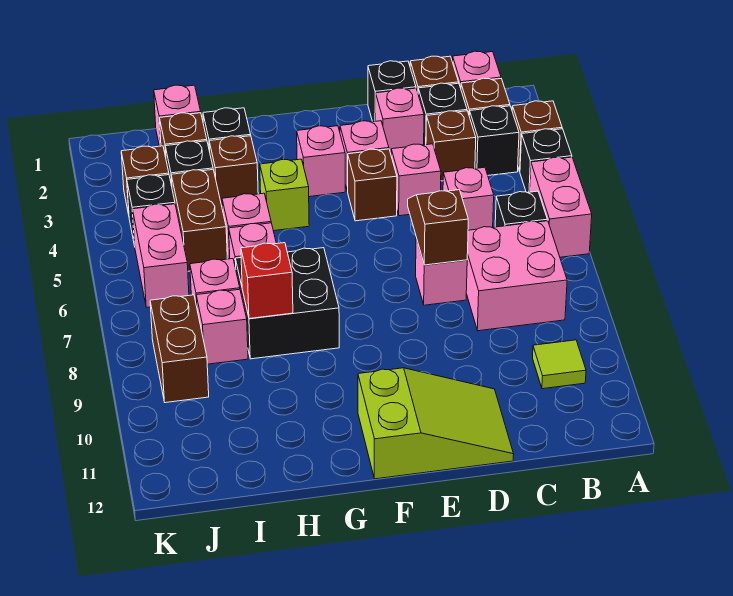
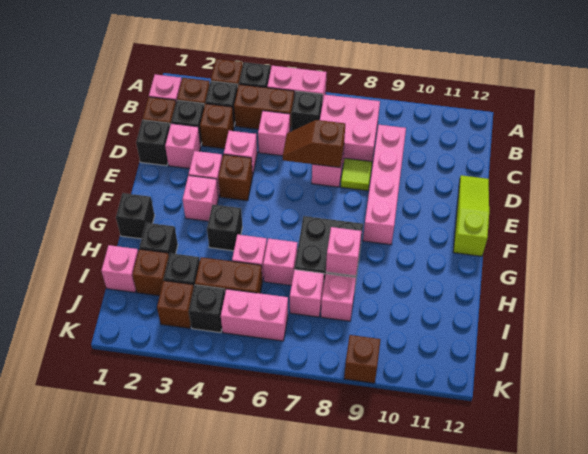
lime 1x1 tile [533,340,586,389] -> lime 1x1 tile moved to [341,158,372,191]
none -> pink 1x4 brick [363,125,406,245]
lime 2x3 slope [358,368,514,479] -> lime 1x3 slope [453,175,489,256]
none -> black 1x1 brick [116,193,155,239]
lime 1x1 brick [260,159,309,231] -> black 1x1 brick [207,205,242,251]
brown 1x1 brick [209,136,258,206] -> brown 1x1 brick moved to [344,335,381,383]
red 1x1 brick [241,243,293,319] -> pink 1x1 brick [326,227,361,276]
brown 1x2 brick [150,295,209,403] -> brown 1x2 brick moved to [234,84,294,131]

